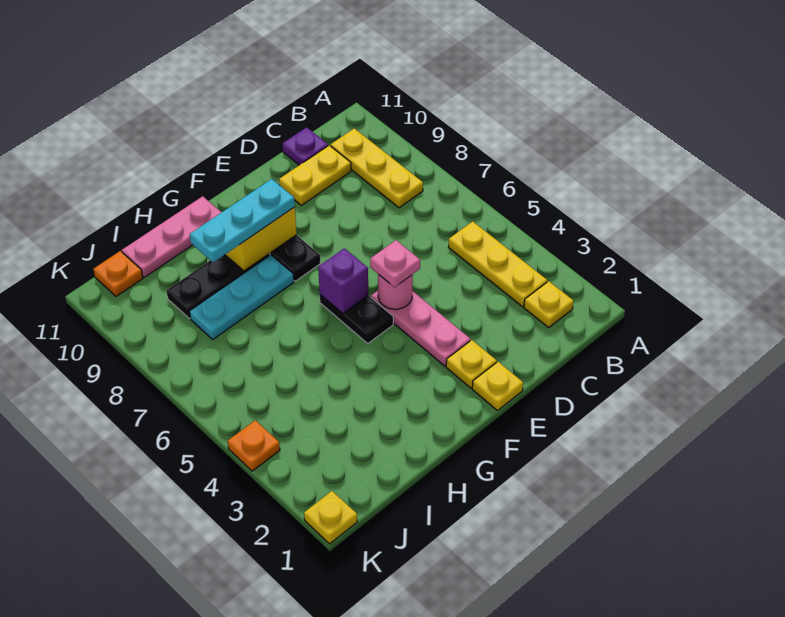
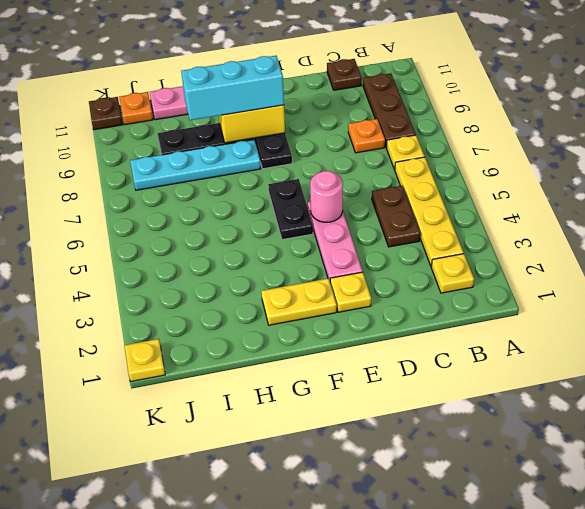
yellow 1x3 plate [448,221,547,307] -> yellow 1x4 plate [395,157,464,267]
yellow 1x3 plate [330,128,423,208] -> brown 1x3 plate [363,73,416,148]
none -> brown 1x2 plate [372,186,420,247]
yellow 1x2 plate [279,145,351,205] -> yellow 1x2 plate moved to [261,278,337,325]
purple 1x1 plate [283,127,328,165] -> brown 1x1 plate [327,59,362,90]
yellow 1x1 plate [472,362,523,411] -> yellow 1x1 plate moved to [386,135,425,170]
pink 1x1 plate [370,240,420,287] -> none
purple 1x1 brick [318,248,368,313] -> none
cyan 1x3 plate [190,179,295,262] -> cyan 1x3 brick [181,56,284,120]
cyan 1x3 plate [190,255,294,339] -> cyan 1x4 plate [130,139,261,190]
orange 1x1 plate [228,420,280,471] -> orange 1x1 plate moved to [348,119,385,153]
none -> brown 1x1 plate [89,97,123,130]

